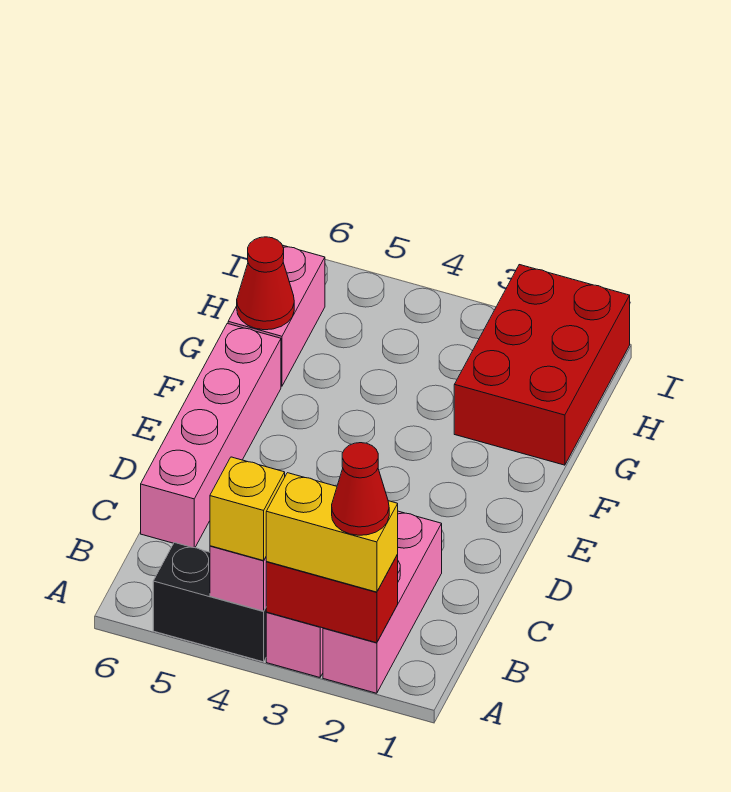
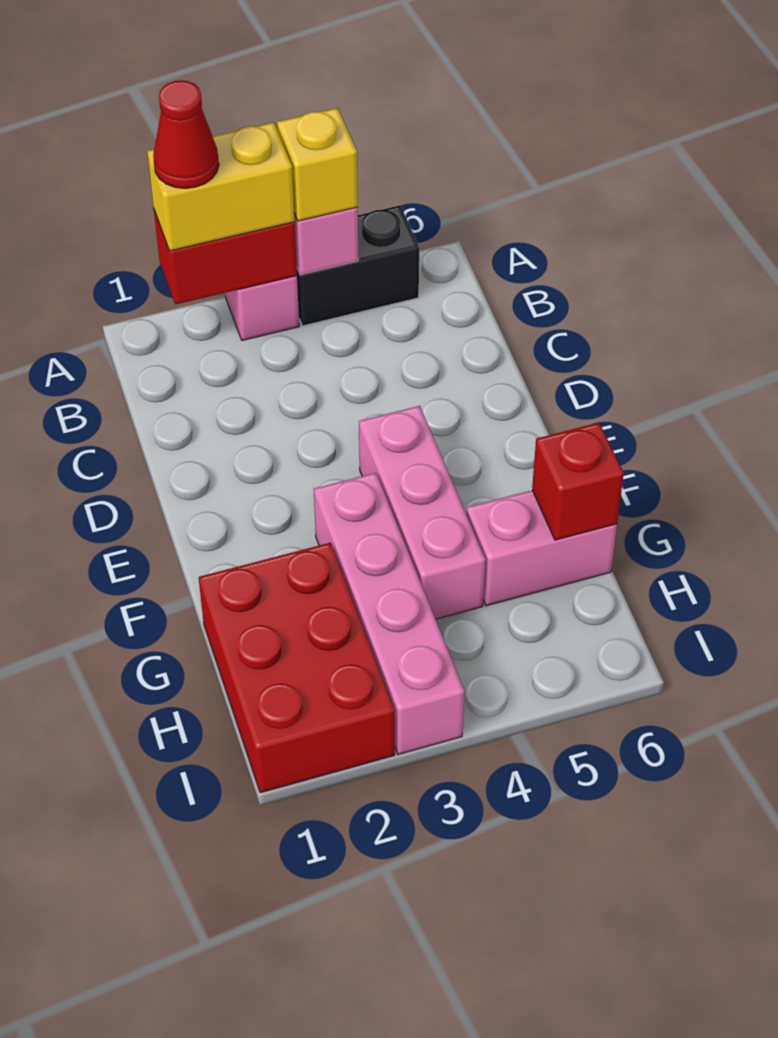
pink 1x3 brick [323,511,442,693] -> pink 1x3 brick moved to [359,406,485,619]
pink 1x4 brick [141,323,281,548] -> pink 1x4 brick moved to [314,473,464,754]
pink 1x2 brick [228,246,325,386] -> pink 1x2 brick turned to [466,490,617,606]
red 1x1 cone [237,237,294,330] -> red 1x1 brick [532,423,624,540]

